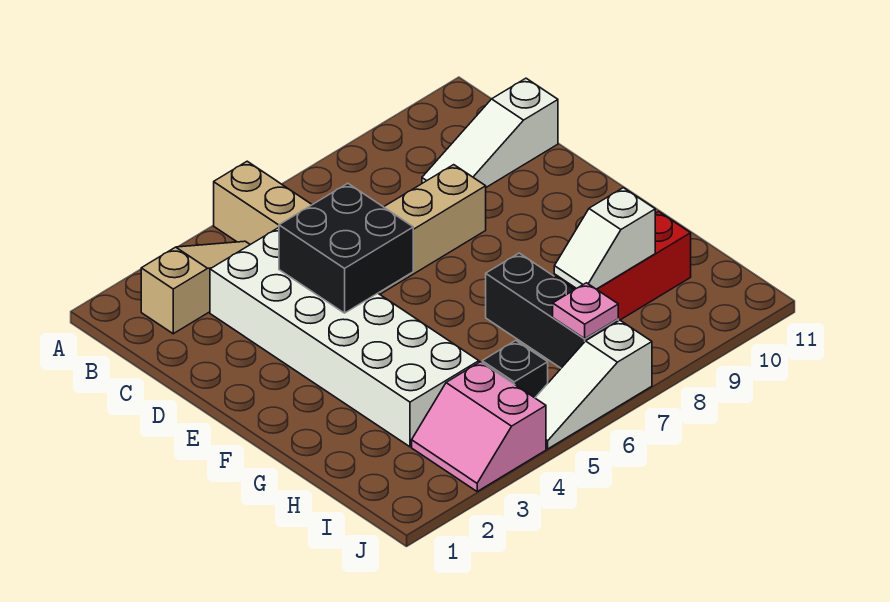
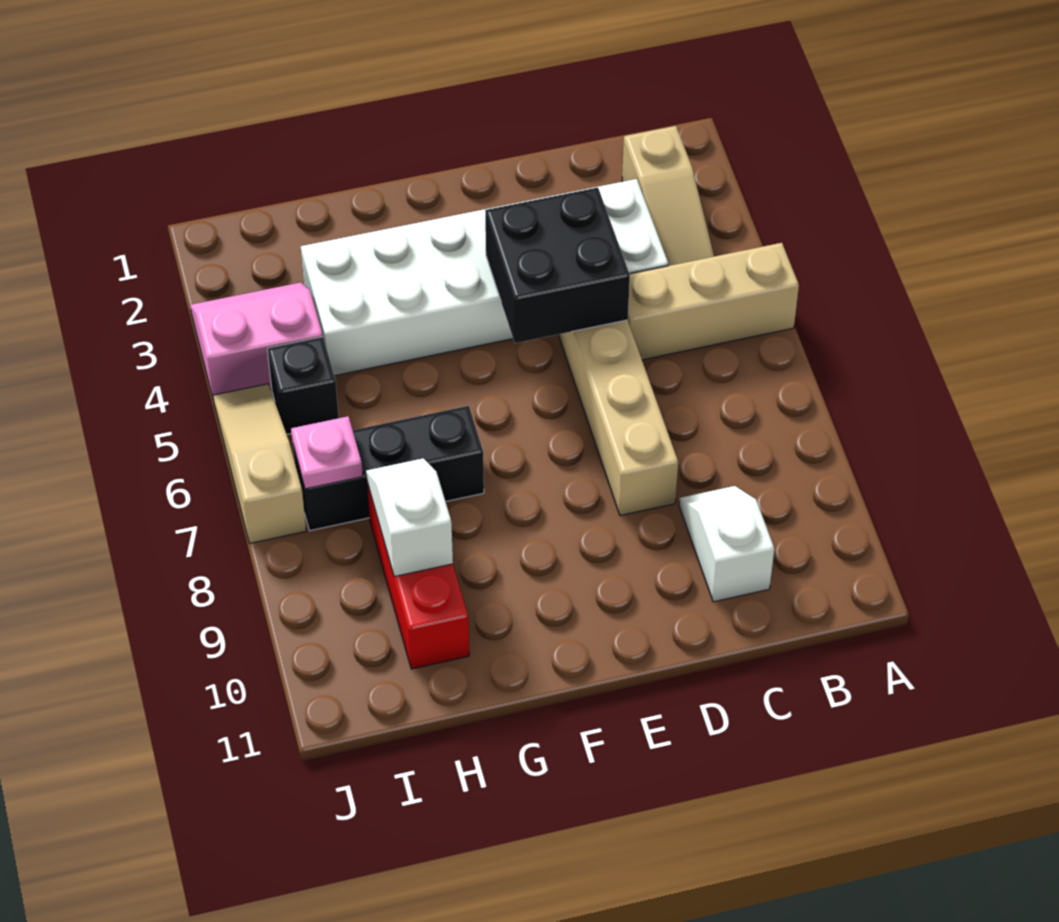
white 1x3 slope [422,78,558,187] -> white 1x2 slope [679,486,774,602]
white 1x3 slope [535,320,652,449] -> tan 1x3 slope [213,384,306,543]

